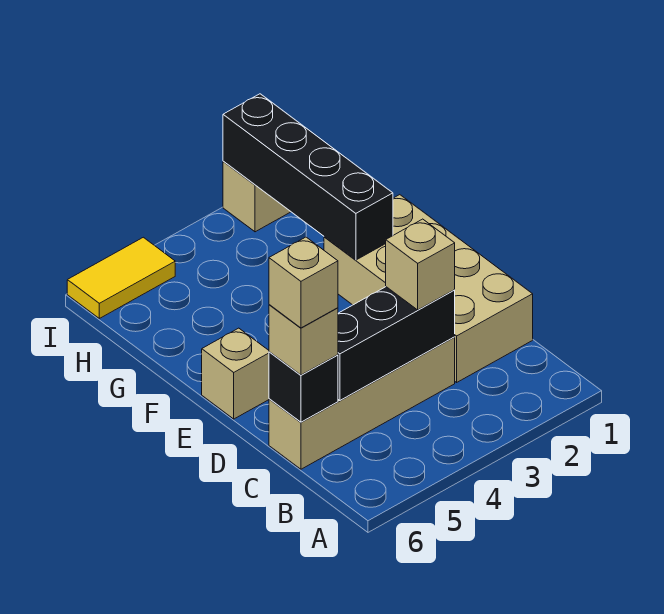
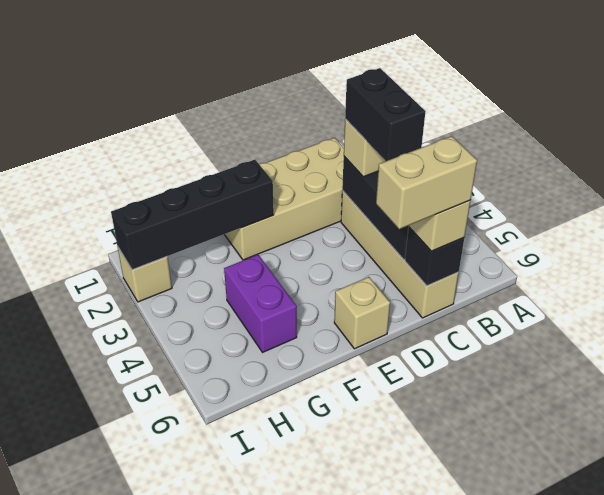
none -> black 1x2 brick [345,68,426,161]
tan 1x1 brick [269,237,338,328] -> tan 1x2 brick [376,136,477,229]
none -> purple 1x2 brick [224,255,297,352]
yellow 1x2 tile [67,237,175,318] -> none

